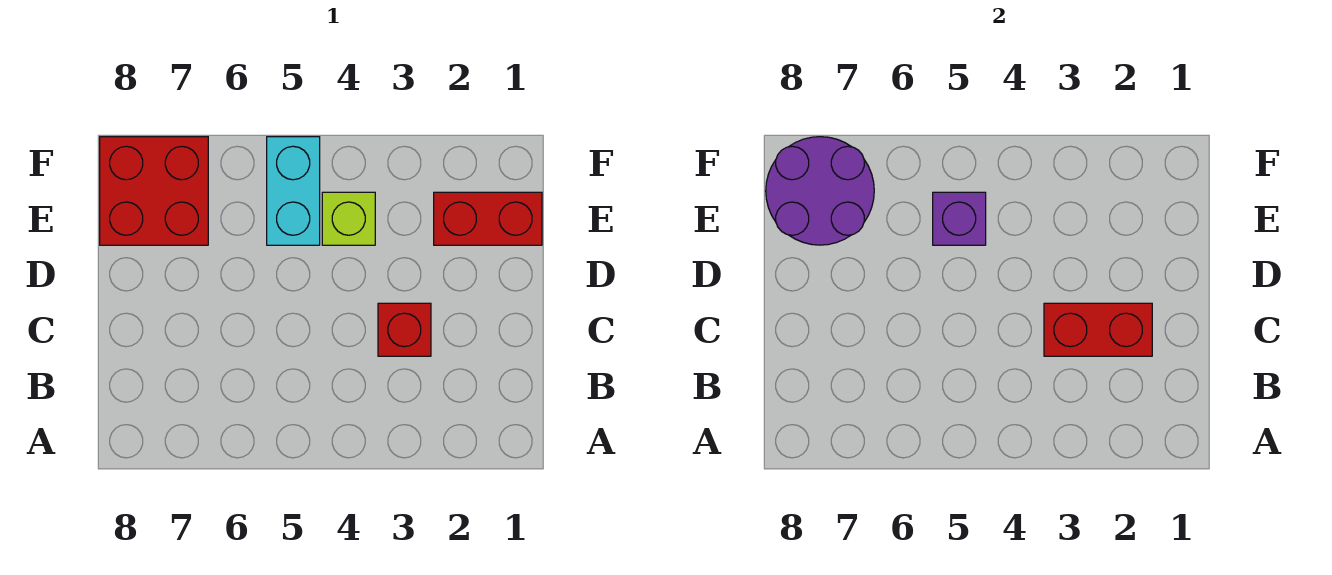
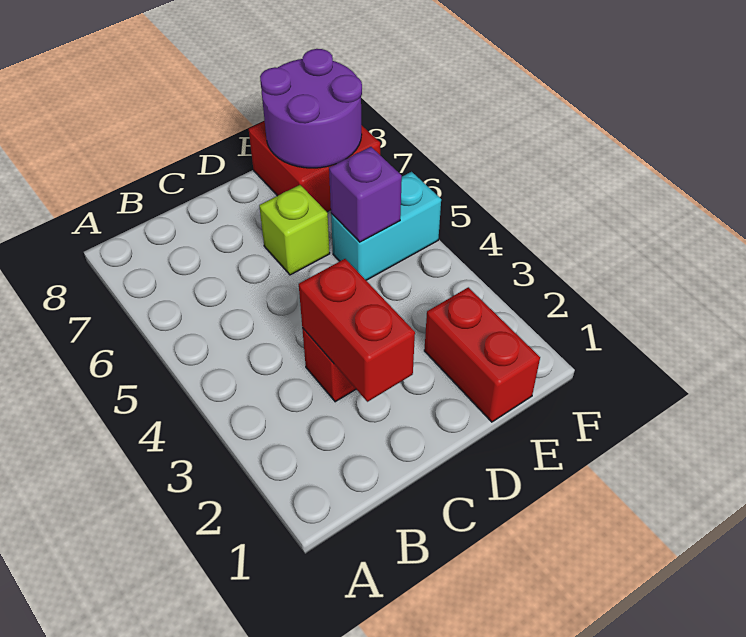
lime 1x1 brick [322,192,375,245] -> lime 1x1 brick moved to [259,185,330,275]

